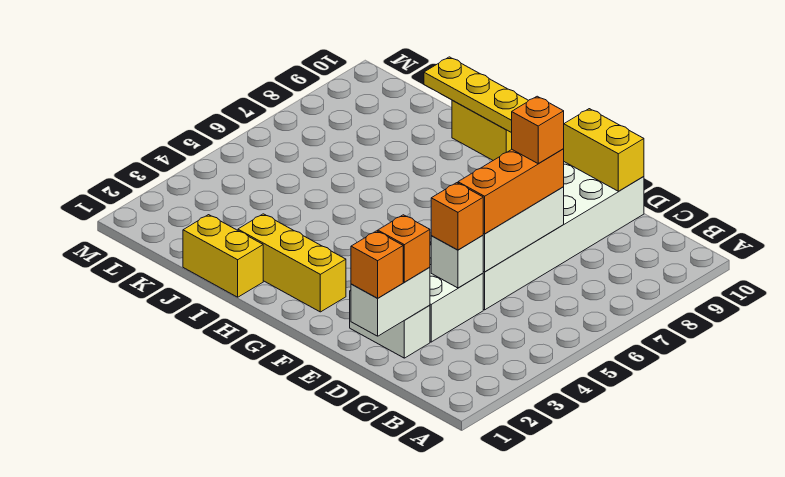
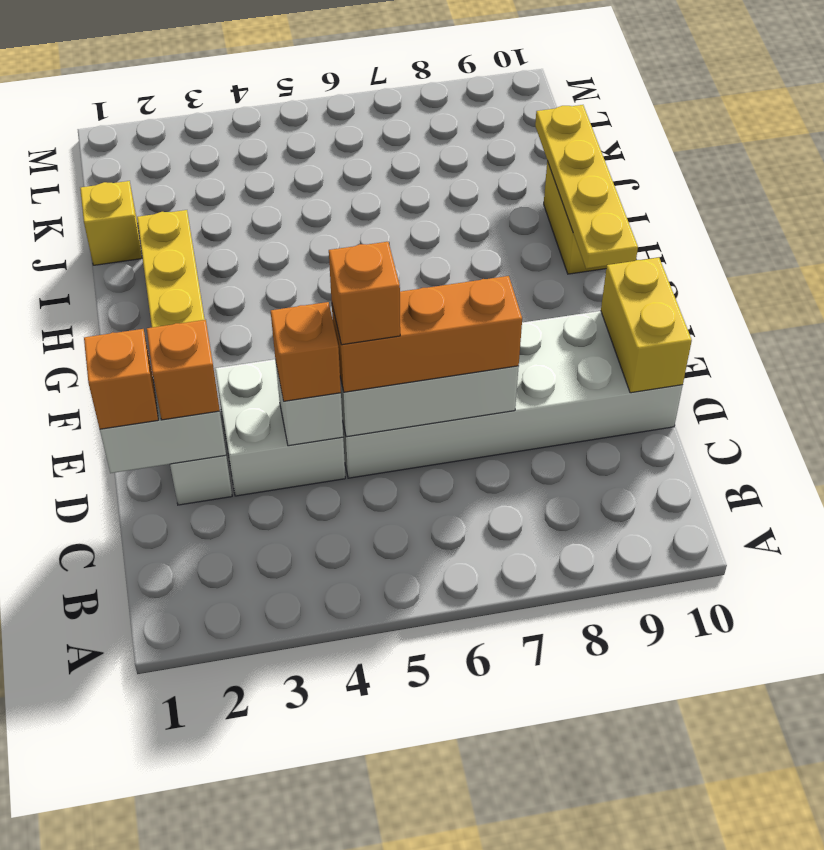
orange 1x1 brick [512,96,564,164] -> orange 1x1 brick moved to [329,242,400,345]
yellow 1x2 brick [183,215,263,297] -> yellow 1x1 brick [80,181,142,265]

